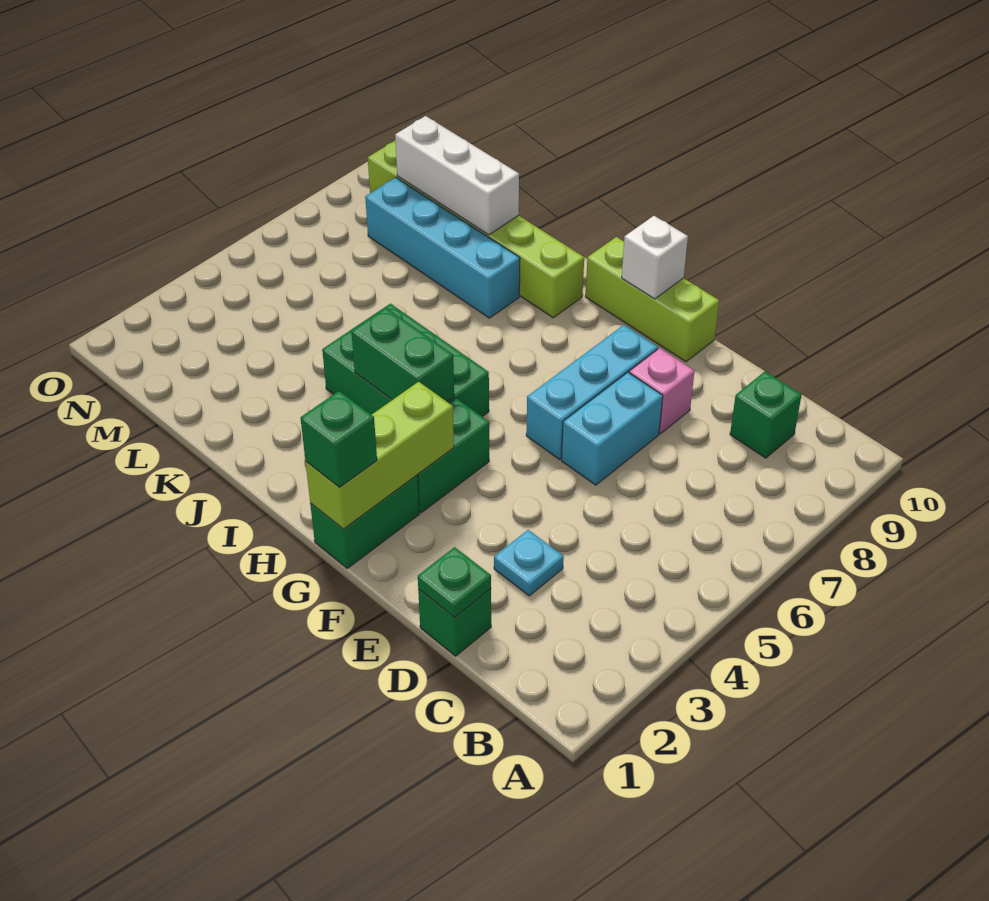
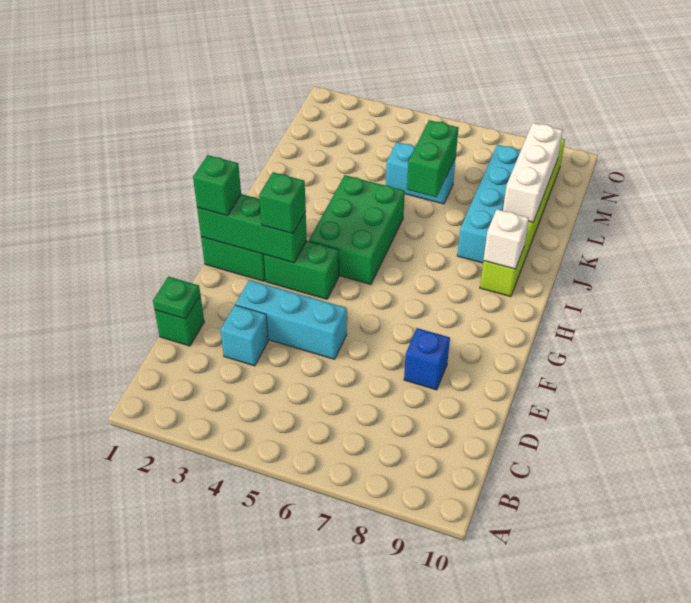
green 1x1 brick [730,372,802,458] -> green 1x1 brick moved to [259,172,306,234]
cyan 1x1 plate [494,530,564,596] -> cyan 1x1 brick [220,305,268,366]
cyan 1x2 brick [562,372,663,485] -> cyan 1x2 brick moved to [386,142,456,204]
pink 1x1 brick [629,348,695,434] -> blue 1x1 brick [404,328,450,390]
cyan 1x3 brick [526,325,658,460] -> cyan 1x3 brick moved to [236,280,347,359]
lime 1x3 brick [585,237,719,362] -> none
lime 1x3 brick [306,382,454,529] -> green 1x3 brick [197,194,307,263]
white 1x1 brick [622,216,688,299] -> white 1x1 brick moved to [483,209,529,269]
green 1x2 brick [351,308,454,401] -> green 1x2 brick moved to [407,120,459,197]

